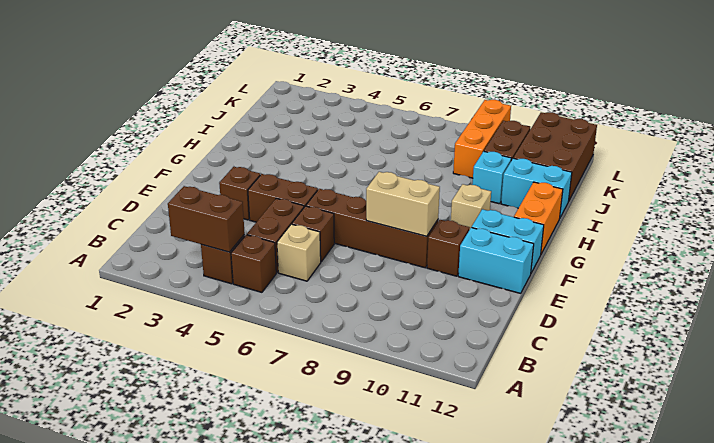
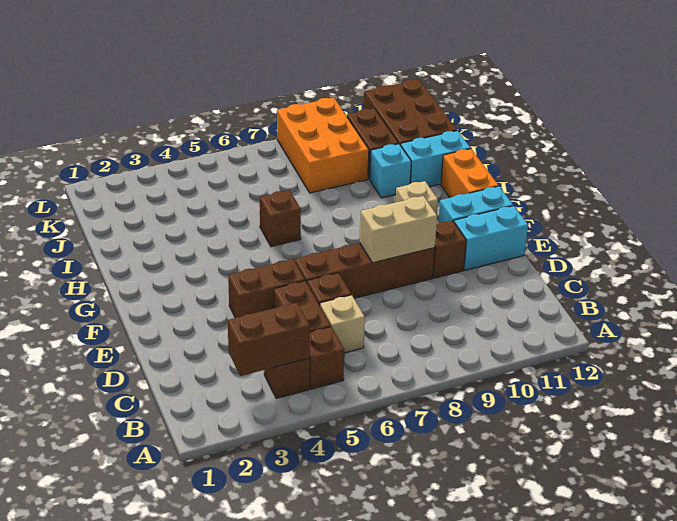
brown 1x1 brick [219,167,260,220] -> brown 1x1 brick moved to [260,190,301,247]
orange 1x3 brick [453,100,511,178] -> orange 2x3 brick [277,98,369,193]

